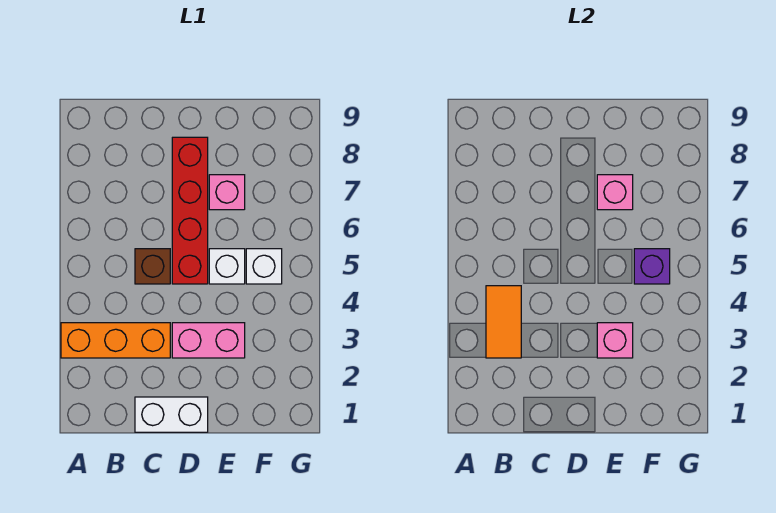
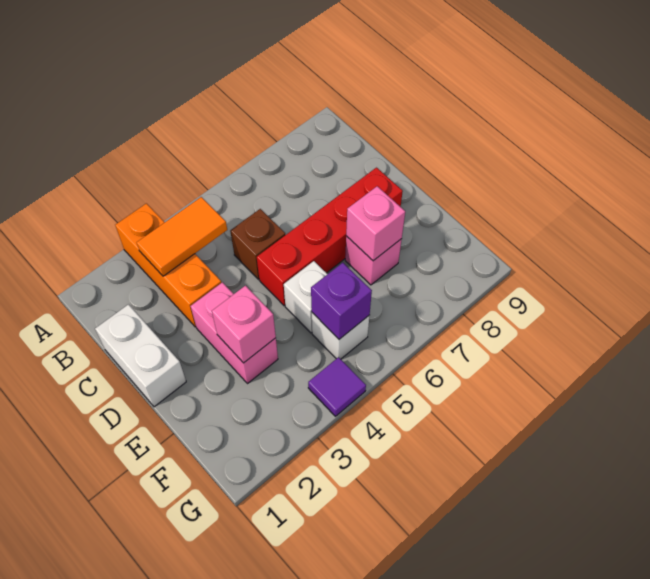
none -> purple 1x1 tile [308,357,366,416]

